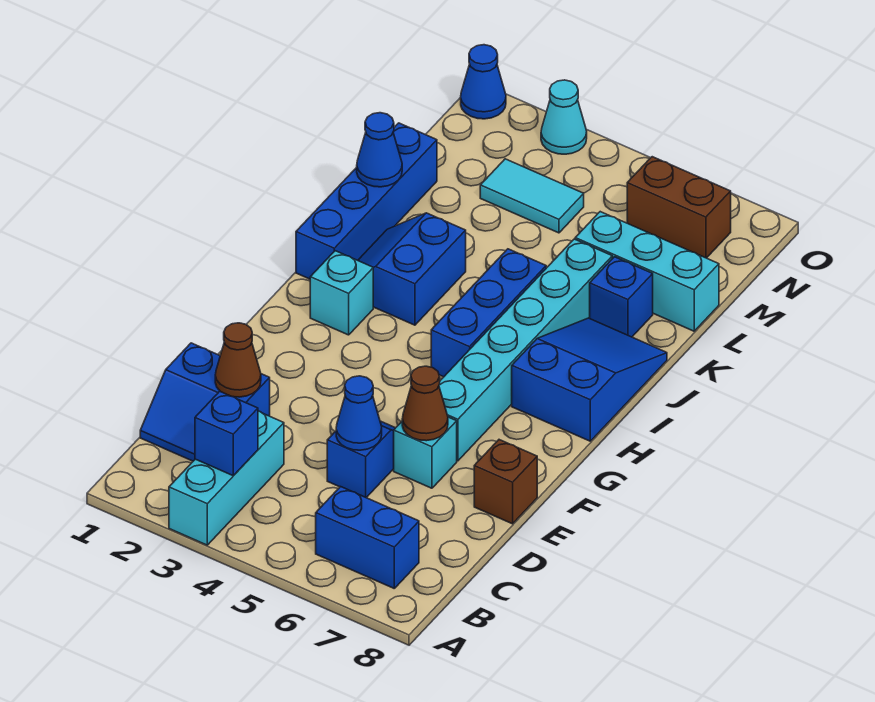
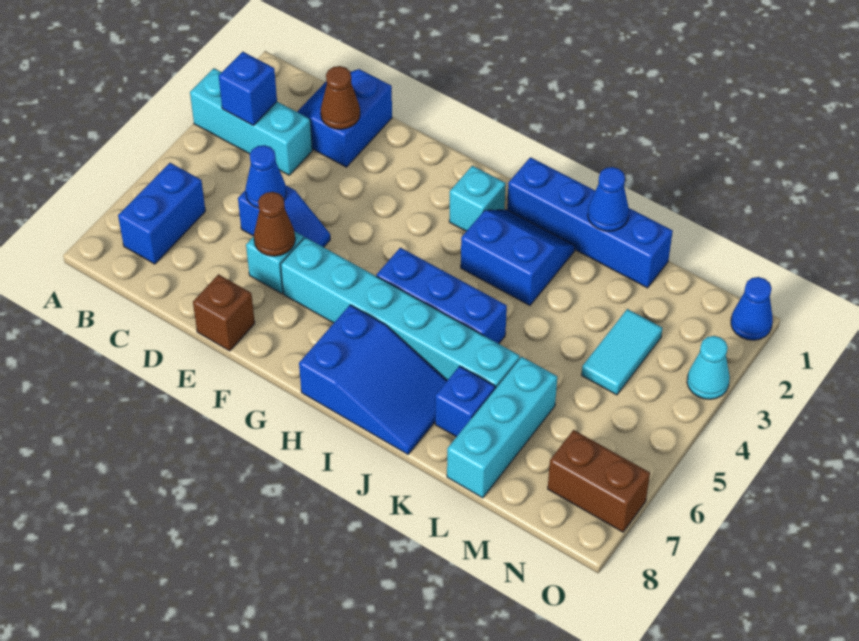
brown 1x2 brick [627,157,731,258] -> brown 1x2 brick turned to [548,430,650,532]

